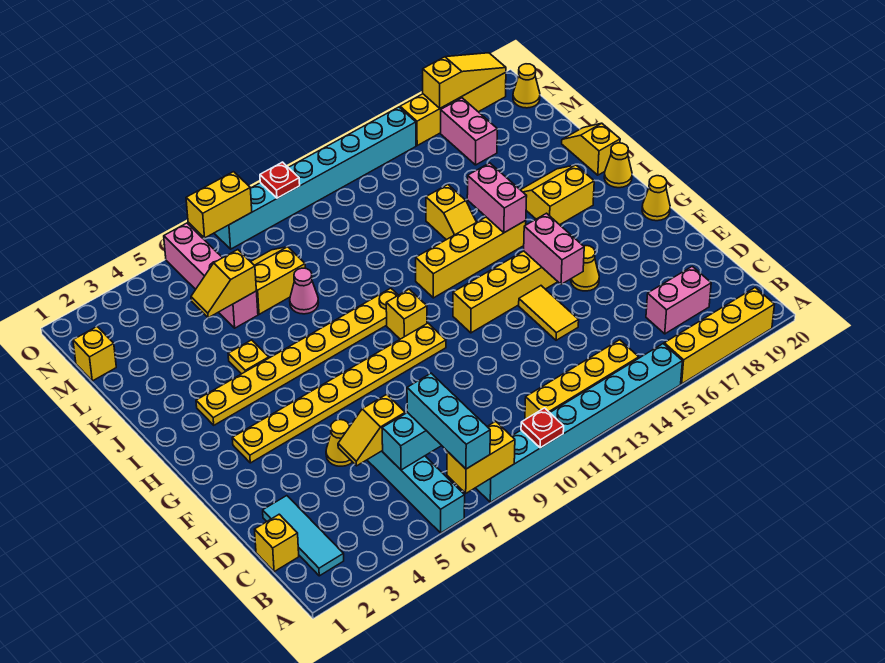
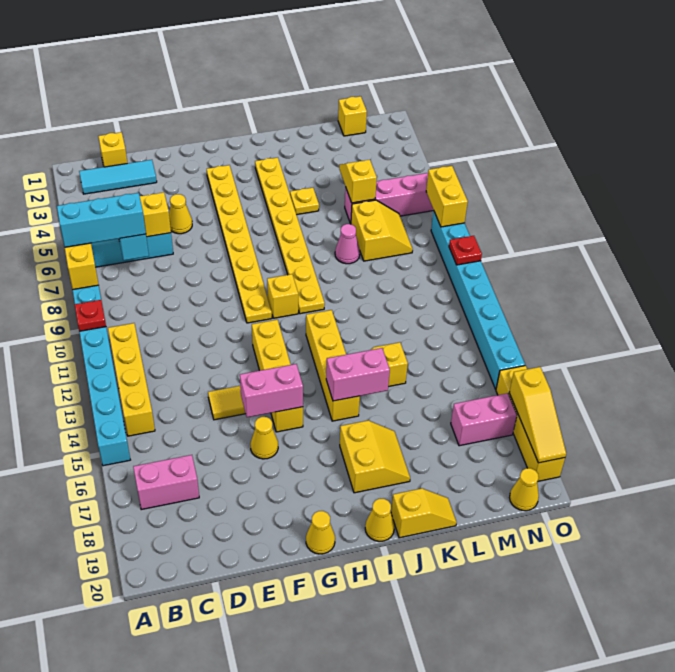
yellow 1x4 brick [664,288,775,384] -> none
pink 1x2 brick [646,266,711,334] -> pink 1x2 brick turned to [133,455,199,510]

